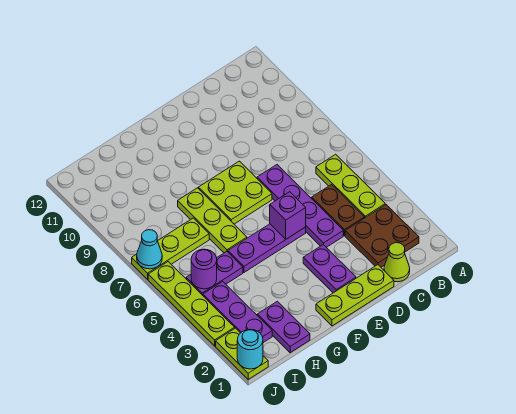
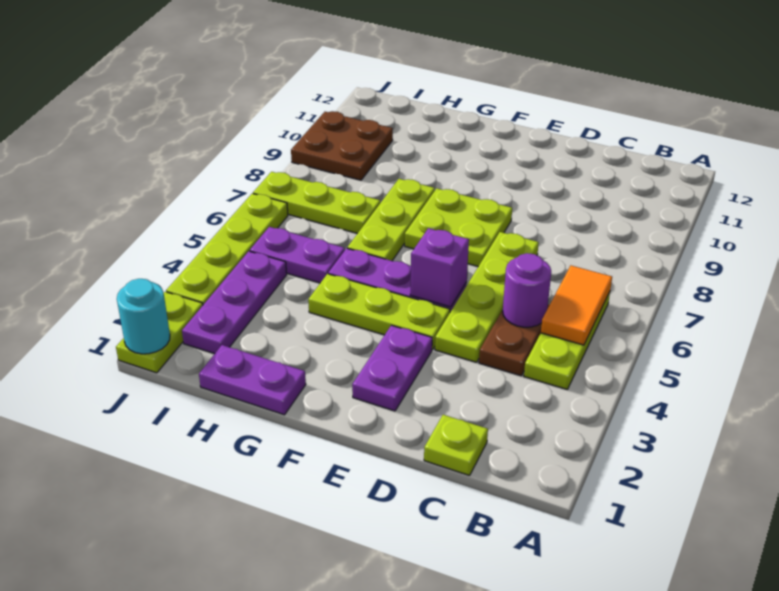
brown 2x2 plate [345,205,419,267] -> brown 2x2 plate moved to [291,111,393,180]
none -> orange 1x2 tile [541,266,612,345]
lime 1x1 cone [384,243,410,282] -> lime 1x1 plate [424,415,488,476]
lime 1x3 plate [316,265,394,326] -> lime 1x3 plate moved to [308,274,450,349]
purple 1x4 plate [257,165,343,247] -> lime 1x4 plate [435,232,539,362]
purple 1x2 plate [257,301,310,353] -> purple 1x2 plate turned to [199,345,306,415]
purple 1x1 round brick [191,249,217,289] -> purple 1x1 round brick moved to [503,253,551,327]
cyan 1x1 cone [137,230,162,269] -> none

